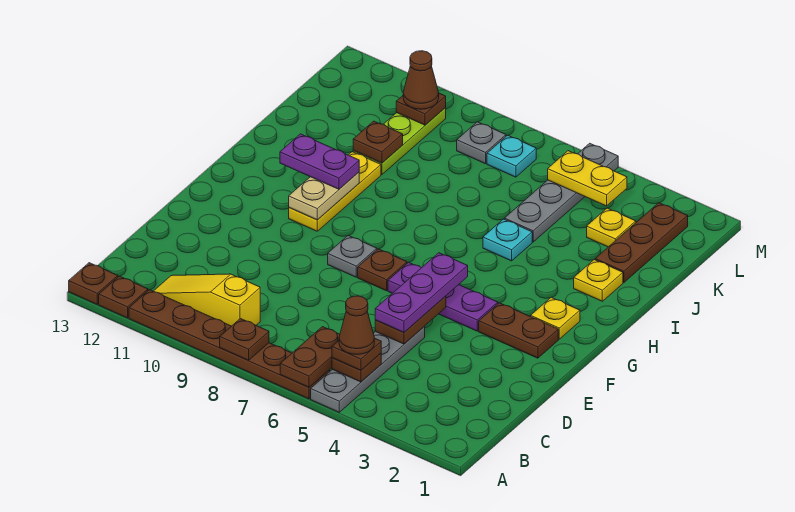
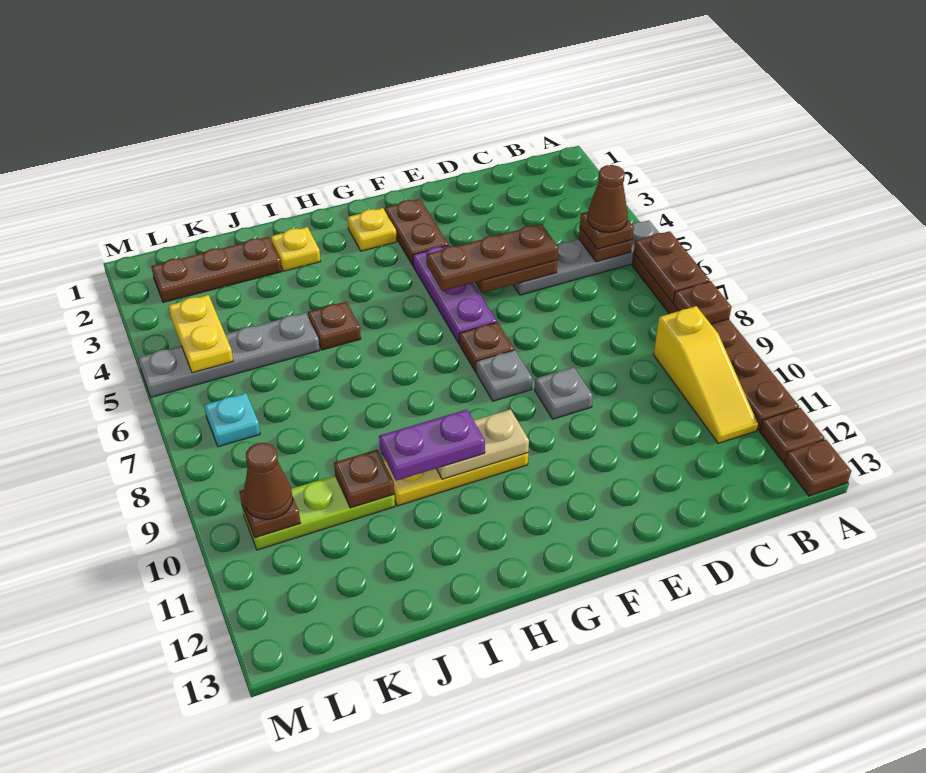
brown 1x2 plate [280,327,340,387] -> brown 1x2 plate turned to [634,231,710,303]
purple 1x3 plate [375,253,468,333] -> brown 1x3 plate [427,224,558,291]
purple 1x2 plate [280,134,359,189] -> purple 1x2 plate turned to [379,410,485,481]
cyan 1x1 plate [483,219,532,261] -> brown 1x1 plate [308,302,361,350]
yellow 1x1 plate [587,208,636,247] -> none
grey 1x1 plate [457,122,506,164] -> grey 1x1 plate moved to [535,367,593,419]

